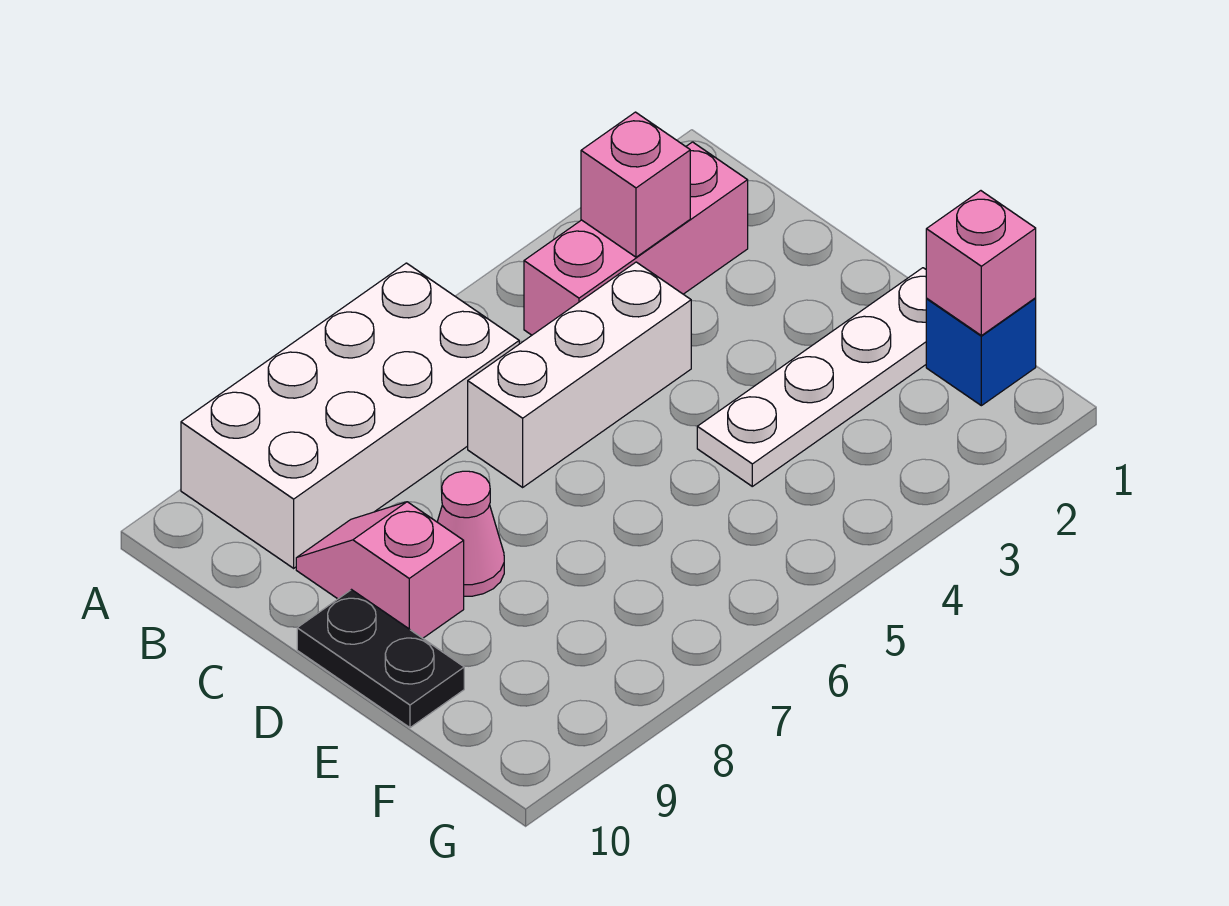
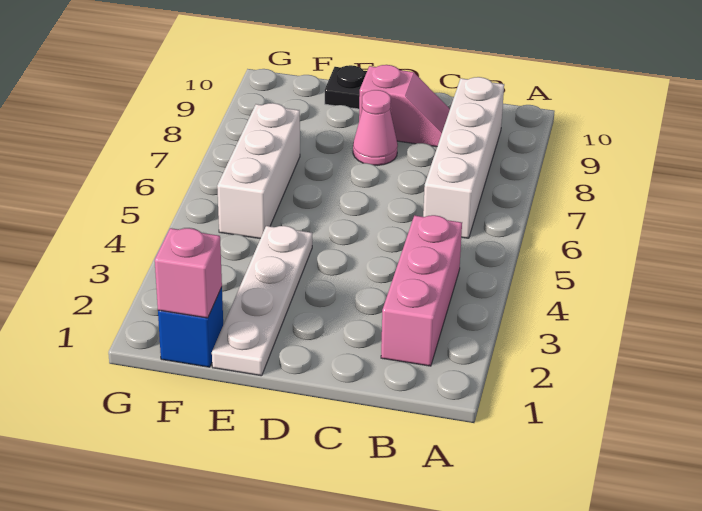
white 2x4 brick [181,263,519,568] -> white 1x4 brick [423,77,504,238]
pink 1x1 brick [581,112,690,257] -> none
white 1x3 brick [468,262,691,487] -> white 1x3 brick moved to [217,103,300,239]

